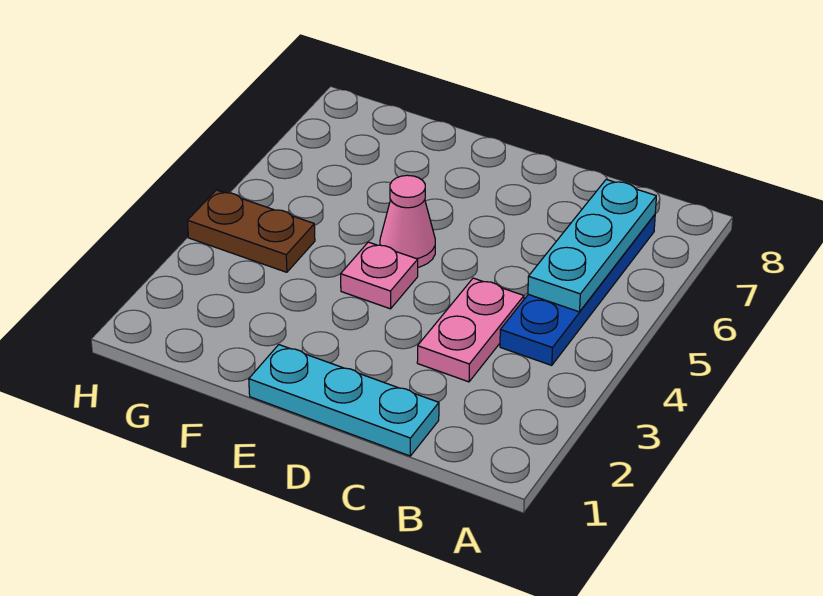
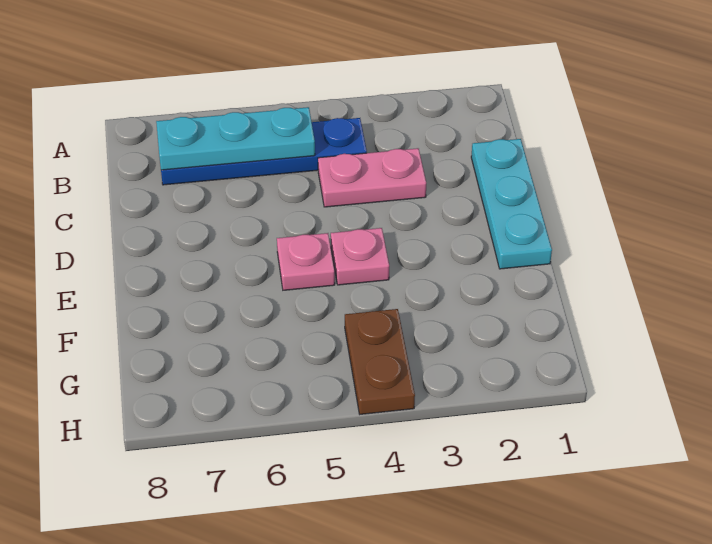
pink 1x1 cone [380,175,435,267] -> pink 1x1 plate [277,233,335,290]

